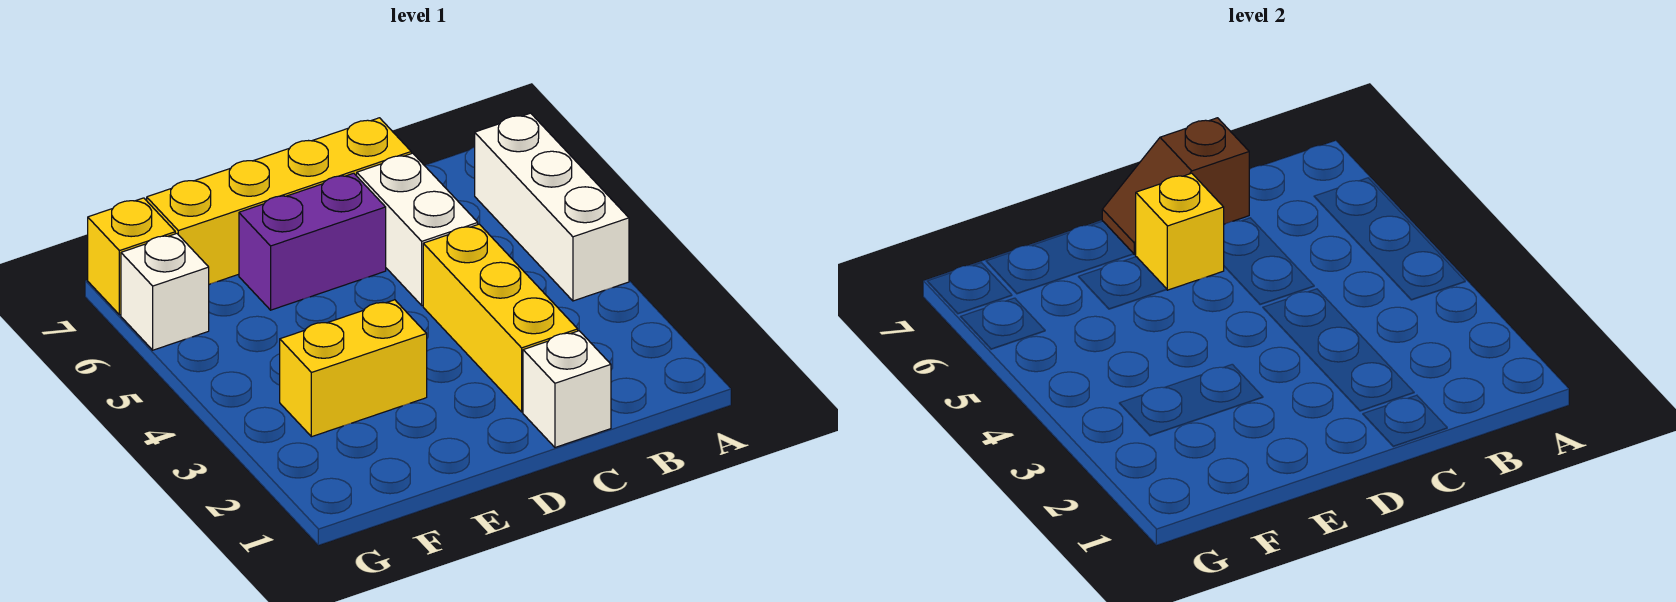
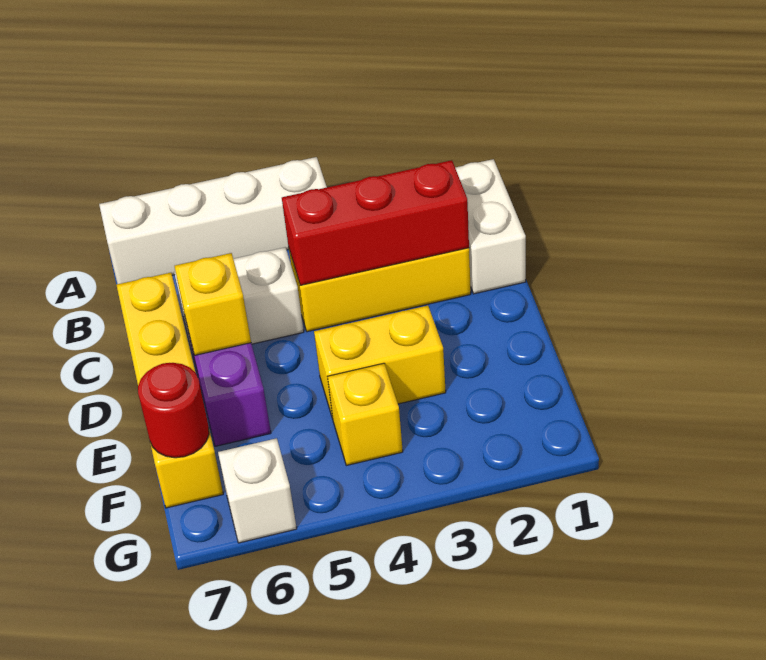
white 1x3 brick [475,113,629,301] -> white 1x4 brick [99,157,327,284]
white 1x1 brick [523,331,611,447] -> white 1x2 brick [455,159,526,294]
none -> red 1x3 brick [282,160,469,285]
brown 1x2 slope [1102,118,1249,255] -> none
yellow 1x2 brick [280,300,427,437] -> yellow 1x2 brick turned to [314,305,446,419]
none -> red 1x1 round brick [138,363,209,458]
yellow 1x1 brick [88,198,175,315] -> yellow 1x1 brick moved to [328,363,403,465]

